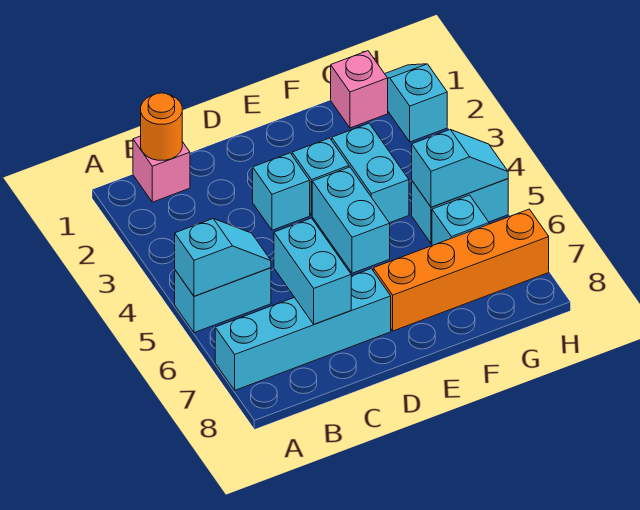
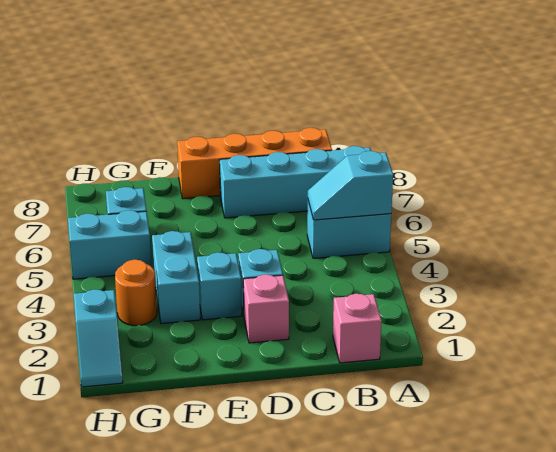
orange 1x1 round brick [141,93,182,160] -> orange 1x1 round brick moved to [115,260,157,326]
cyan 1x2 brick [274,218,351,324] -> none
cyan 1x2 brick [312,167,390,273] -> none
orange 1x4 brick [373,209,549,331] -> orange 1x4 brick moved to [177,128,332,199]
pink 1x1 brick [331,51,388,128] -> pink 1x1 brick moved to [243,275,289,343]
cyan 1x2 slope [412,130,508,207] -> none

